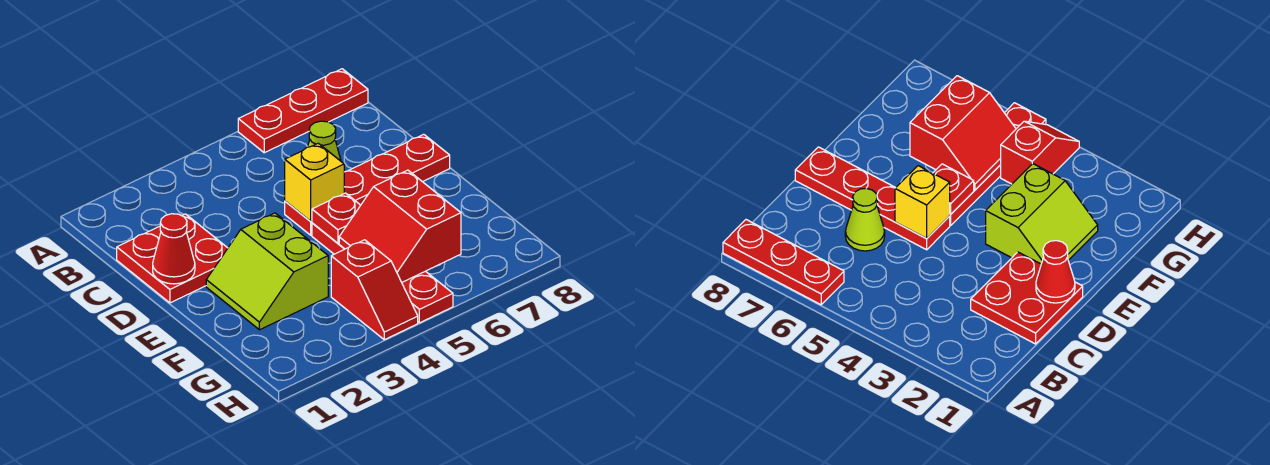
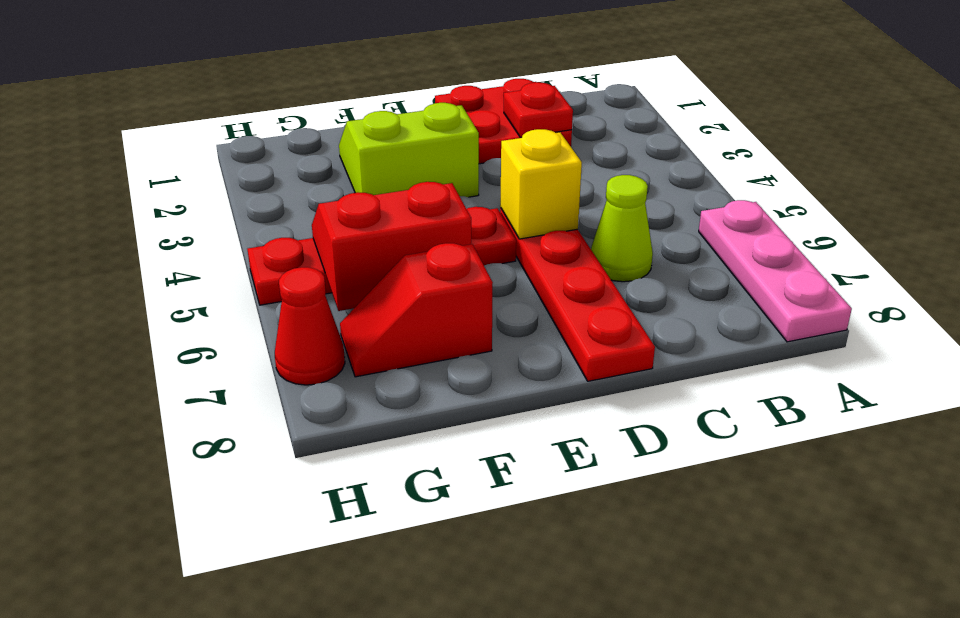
red 1x3 plate [238,69,368,153] -> pink 1x3 plate [699,200,852,342]
red 1x1 cone [153,214,195,284] -> red 1x1 cone moved to [275,267,345,385]
red 1x1 plate [312,193,361,243] -> red 1x1 plate moved to [504,82,573,137]
red 1x2 slope [331,240,418,340] -> red 1x2 slope moved to [340,243,493,377]

